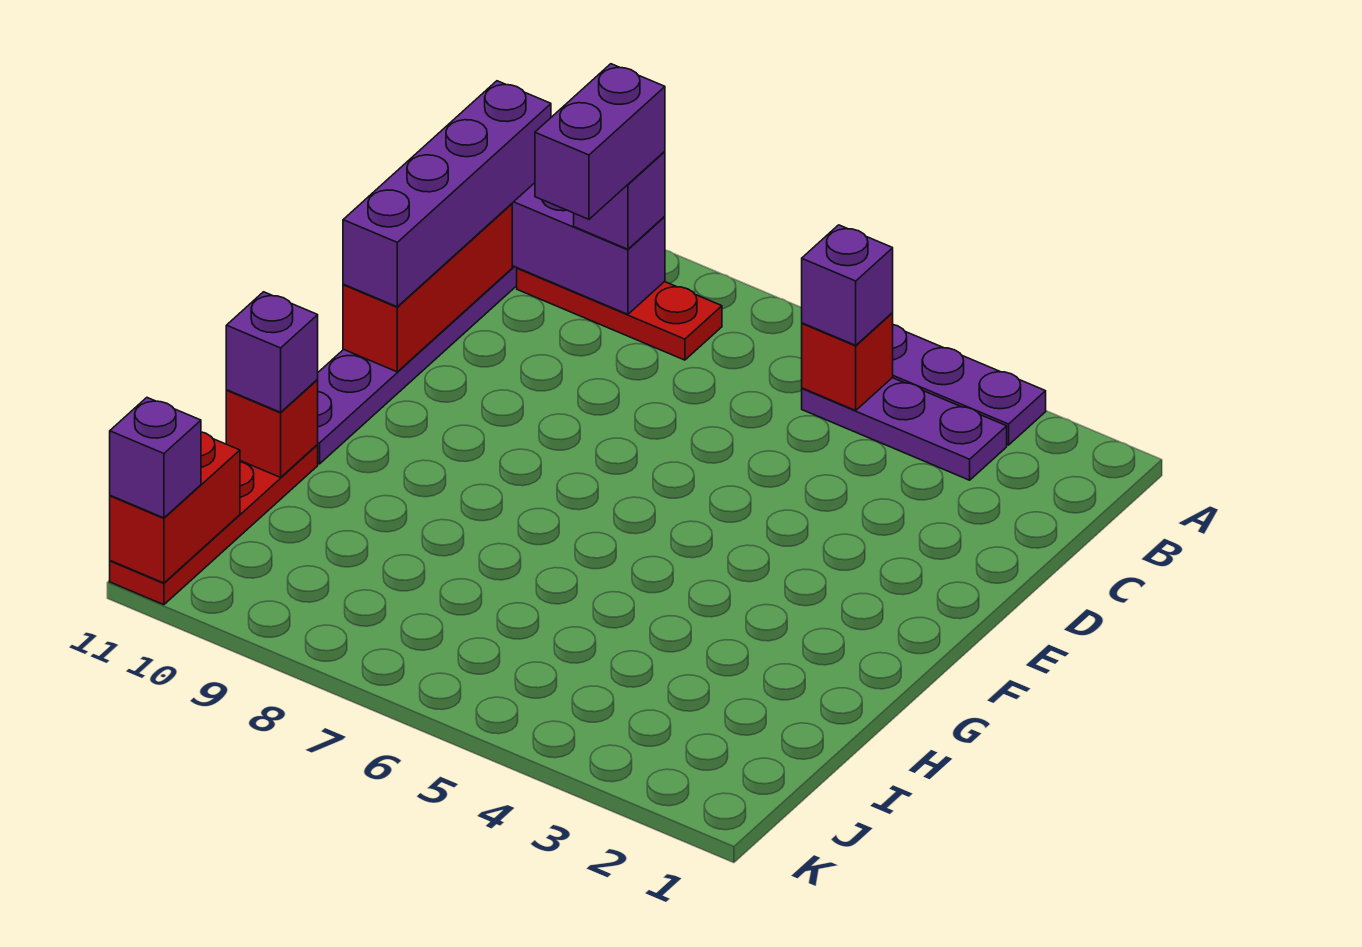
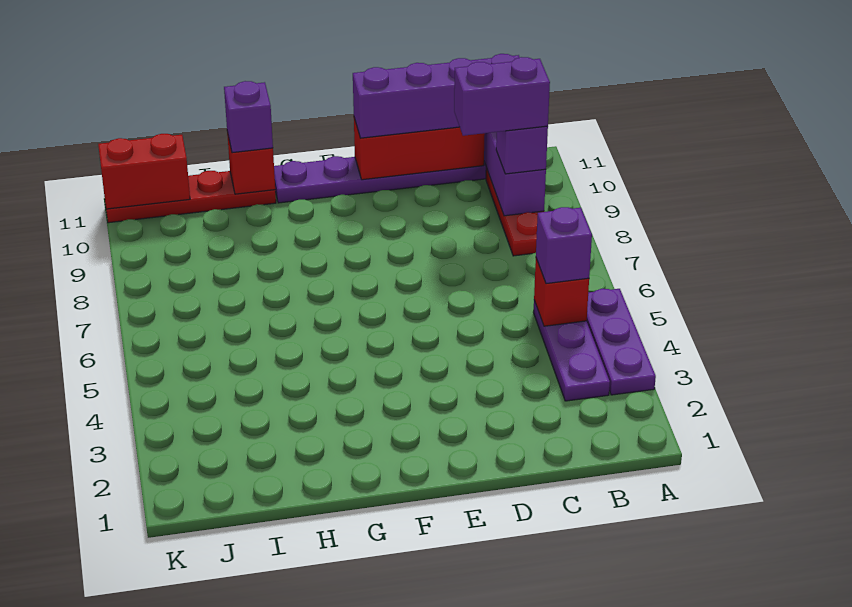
purple 1x1 brick [110,398,201,518] -> none

